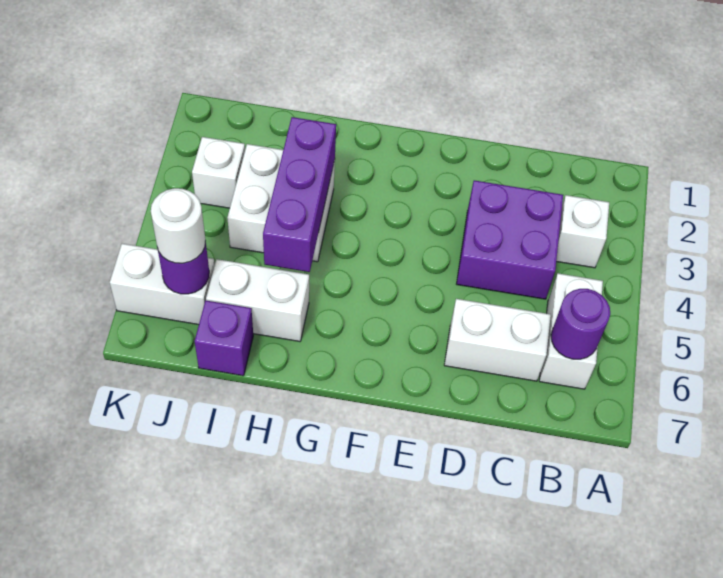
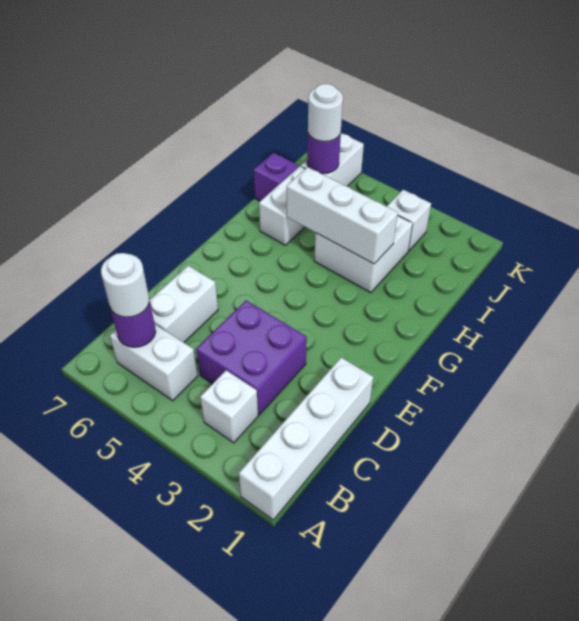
none -> white 1x4 brick [239,358,373,520]
none -> white 1x1 round brick [101,253,149,317]
purple 1x3 brick [263,117,336,272] -> white 1x3 brick [287,167,398,264]

